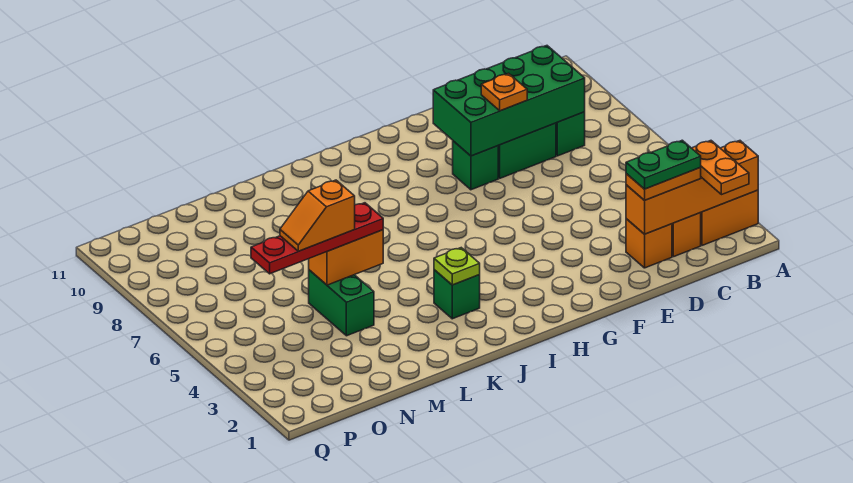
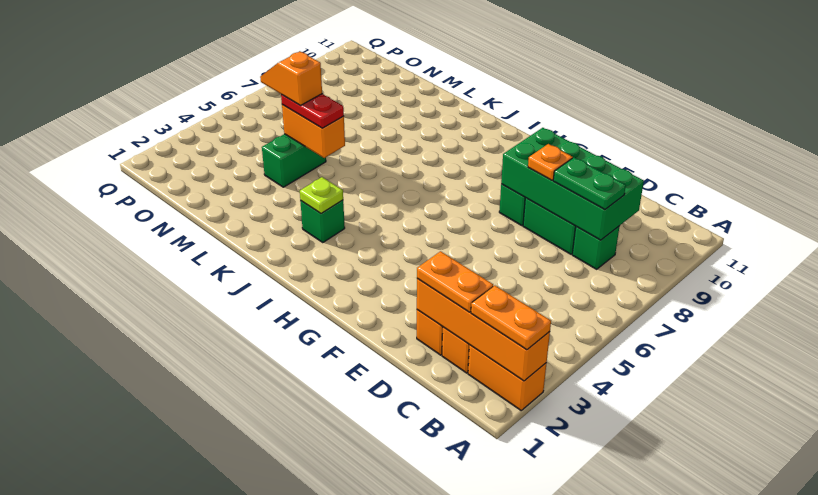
orange 1x2 plate [692,141,749,195] -> orange 1x2 plate turned to [471,286,551,350]
green 1x2 plate [626,140,701,189] -> green 1x2 plate moved to [553,158,626,210]
red 1x4 plate [251,203,383,274] -> red 1x2 plate [281,94,344,128]

